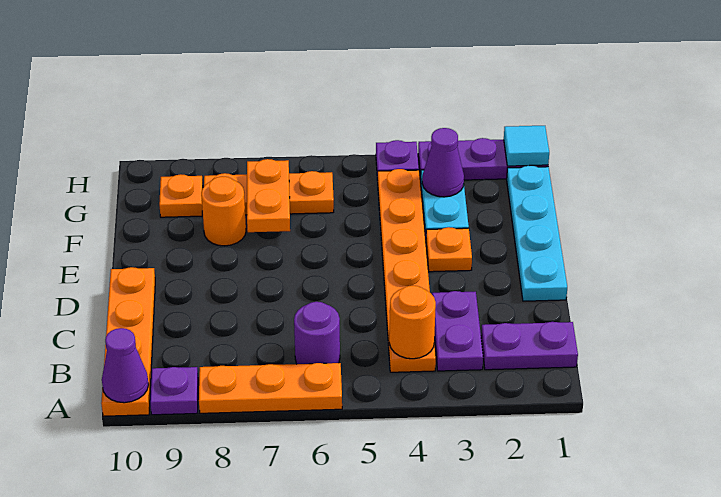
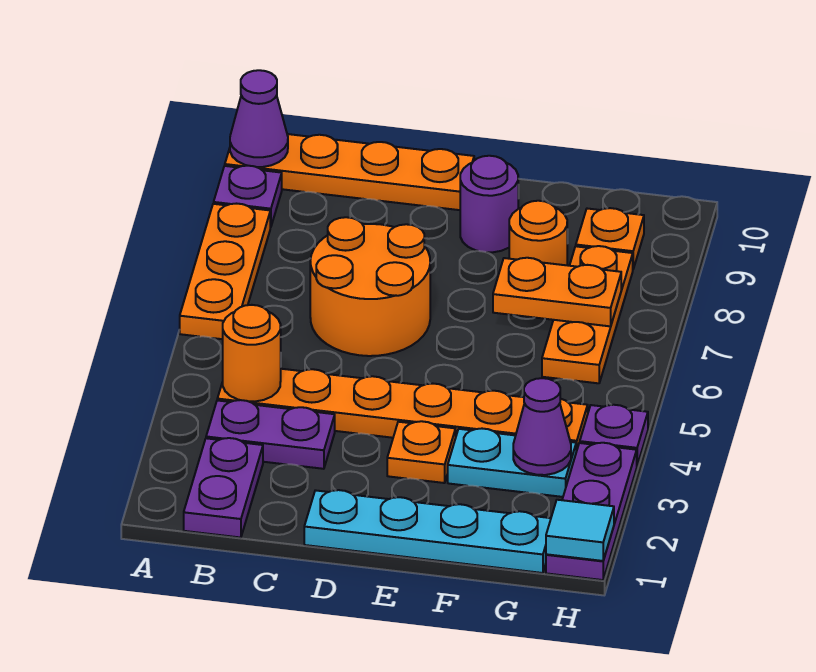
purple 1x1 round brick [294,302,340,364] -> purple 1x1 round brick moved to [460,156,518,252]
none -> orange 2x2 round brick [310,217,430,356]

